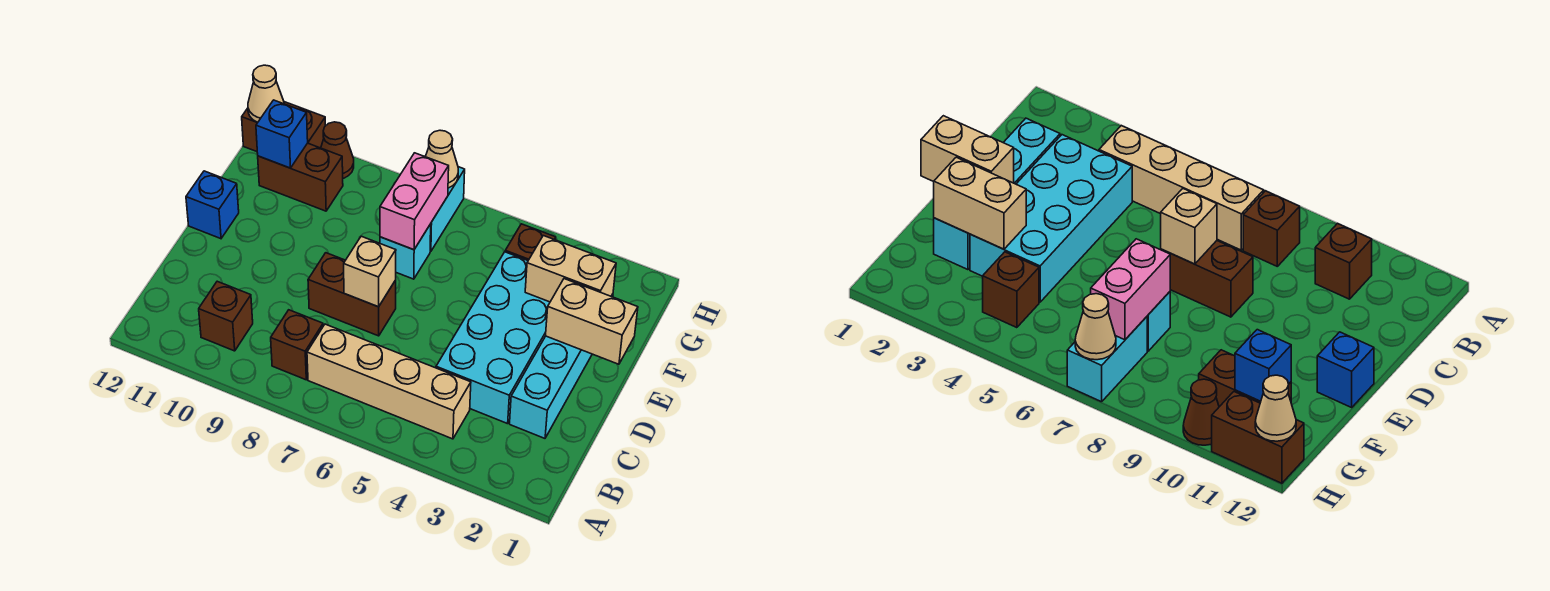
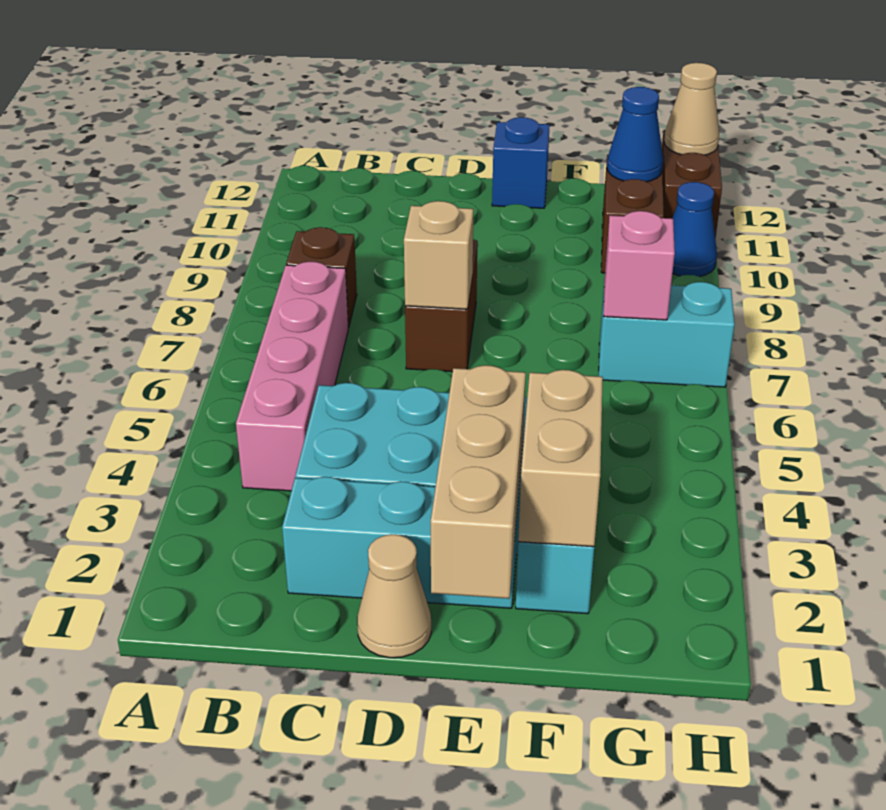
tan 1x4 brick [307,324,471,439] -> pink 1x4 brick [236,262,348,491]
brown 1x1 brick [199,281,253,351] -> none
tan 1x2 brick [546,279,638,364] -> tan 1x3 brick [431,365,526,599]
cyan 1x1 brick [380,224,431,279] -> none
pink 1x2 brick [380,153,449,250] -> pink 1x1 brick [604,211,675,320]
brown 1x1 brick [505,224,556,260] -> none
blue 1x1 brick [256,100,308,168] -> blue 1x1 cone [607,87,663,182]
tan 1x1 cone [425,130,458,188] -> tan 1x1 cone moved to [357,534,431,658]
brown 1x1 cone [321,122,354,178] -> blue 1x1 cone [672,182,717,277]

